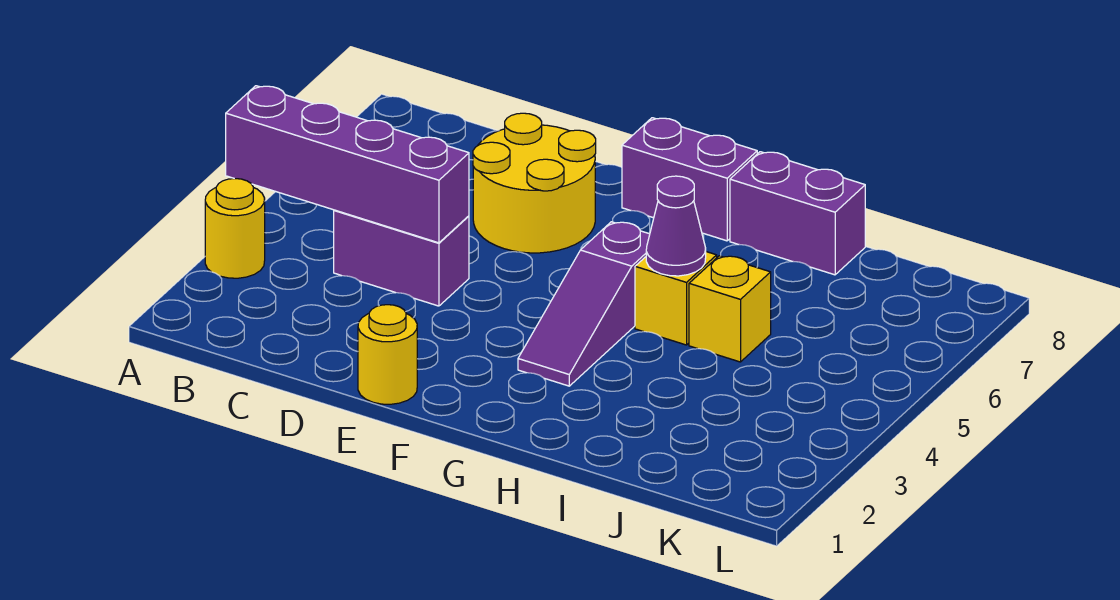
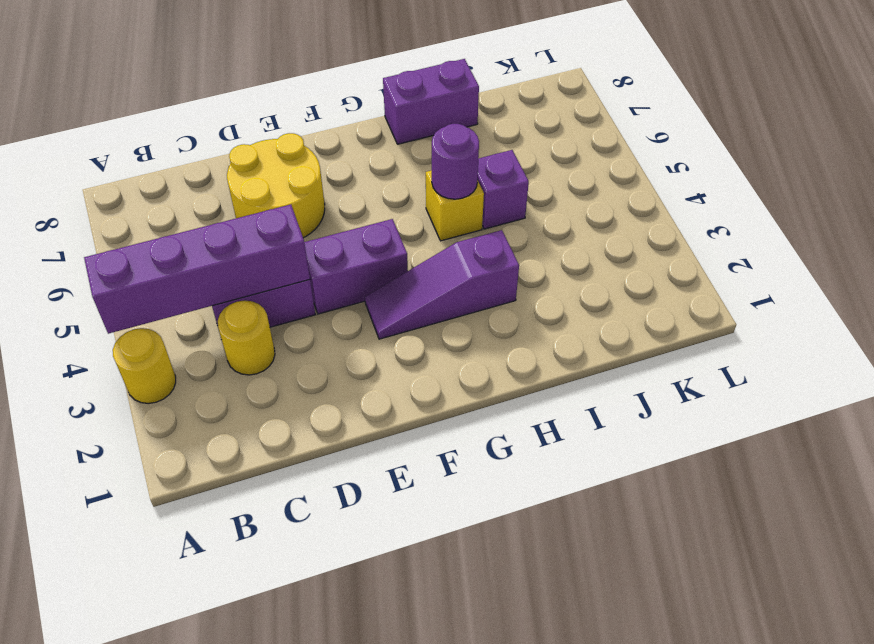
yellow 1x1 round brick [358,305,417,404] -> yellow 1x1 round brick moved to [218,300,275,375]
purple 1x2 brick [622,118,757,241] -> purple 1x2 brick moved to [304,219,408,314]
purple 1x3 slope [518,222,650,386] -> purple 1x3 slope turned to [365,230,519,339]
purple 1x1 cone [646,176,706,276] -> purple 1x1 round brick [432,124,479,199]
yellow 1x1 brick [689,256,771,362] -> purple 1x1 brick [478,150,529,229]

